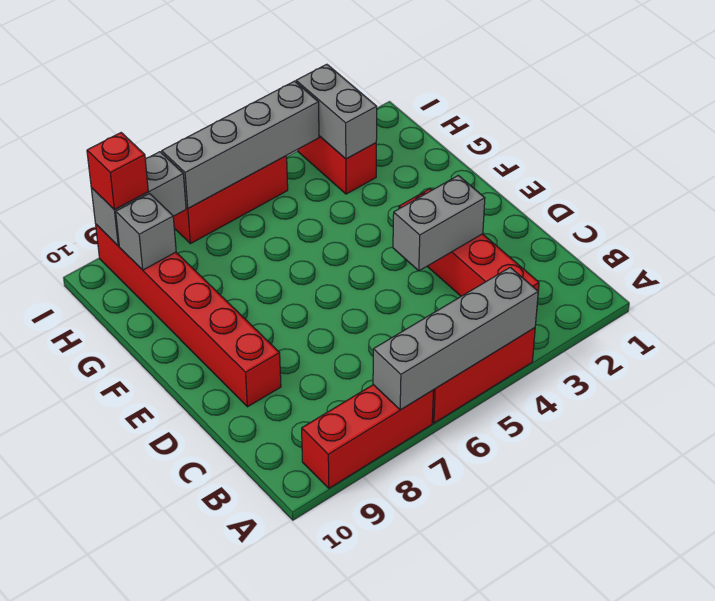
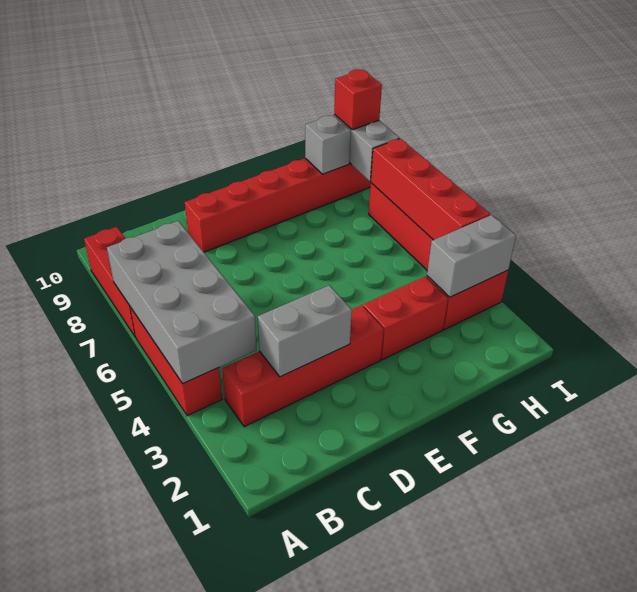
grey 1x4 brick [373,267,538,410] -> grey 2x4 brick [107,221,257,384]
grey 1x2 brick [393,175,485,271] -> grey 1x2 brick turned to [258,285,352,377]
none -> red 1x2 brick [363,276,448,360]
grey 1x4 brick [162,81,319,208] -> red 1x4 brick [371,138,490,240]

